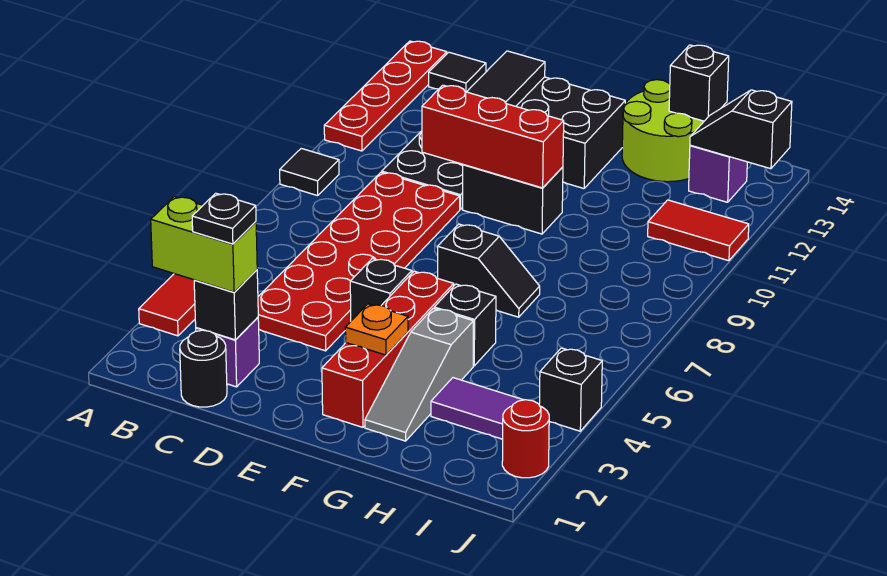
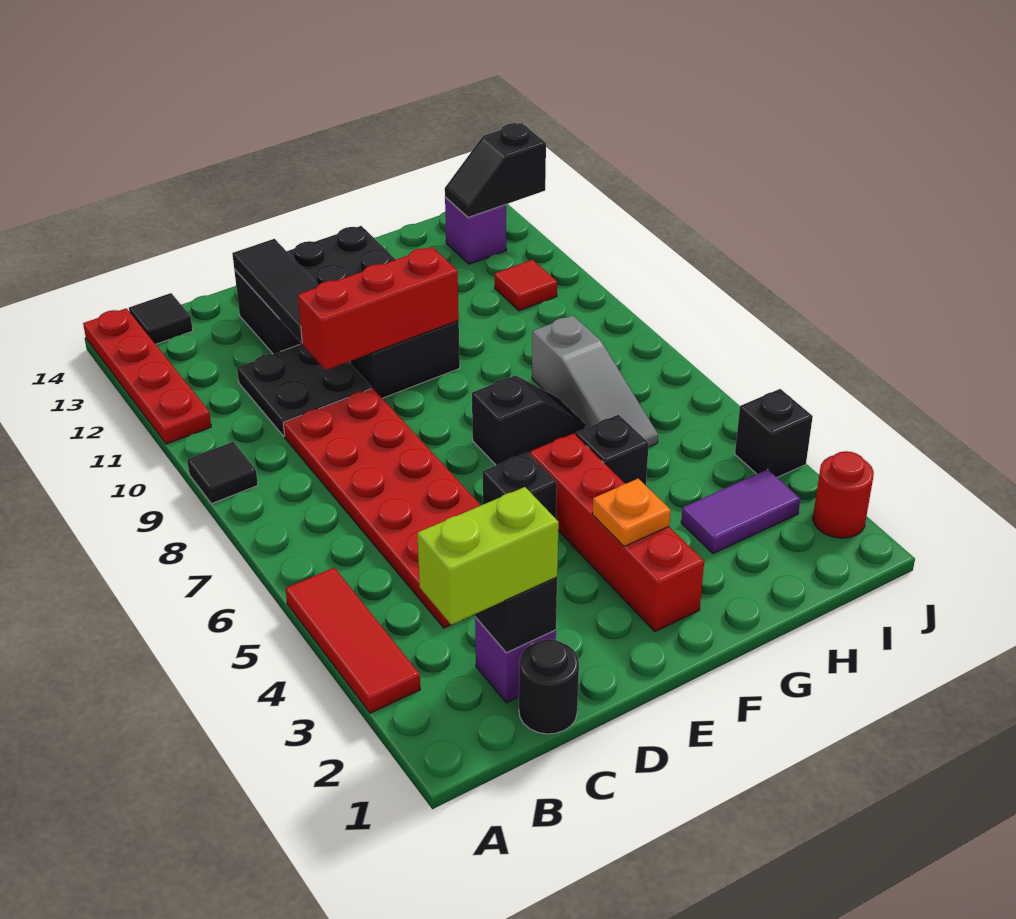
black 1x1 plate [192,193,256,244] -> none
grey 1x3 slope [365,308,473,441] -> grey 1x3 slope moved to [532,315,658,447]
lime 2x2 round brick [622,80,704,182] -> none
black 1x1 brick [669,45,729,121] -> none
red 1x2 tile [648,200,749,261] -> red 1x1 tile [495,260,557,311]

